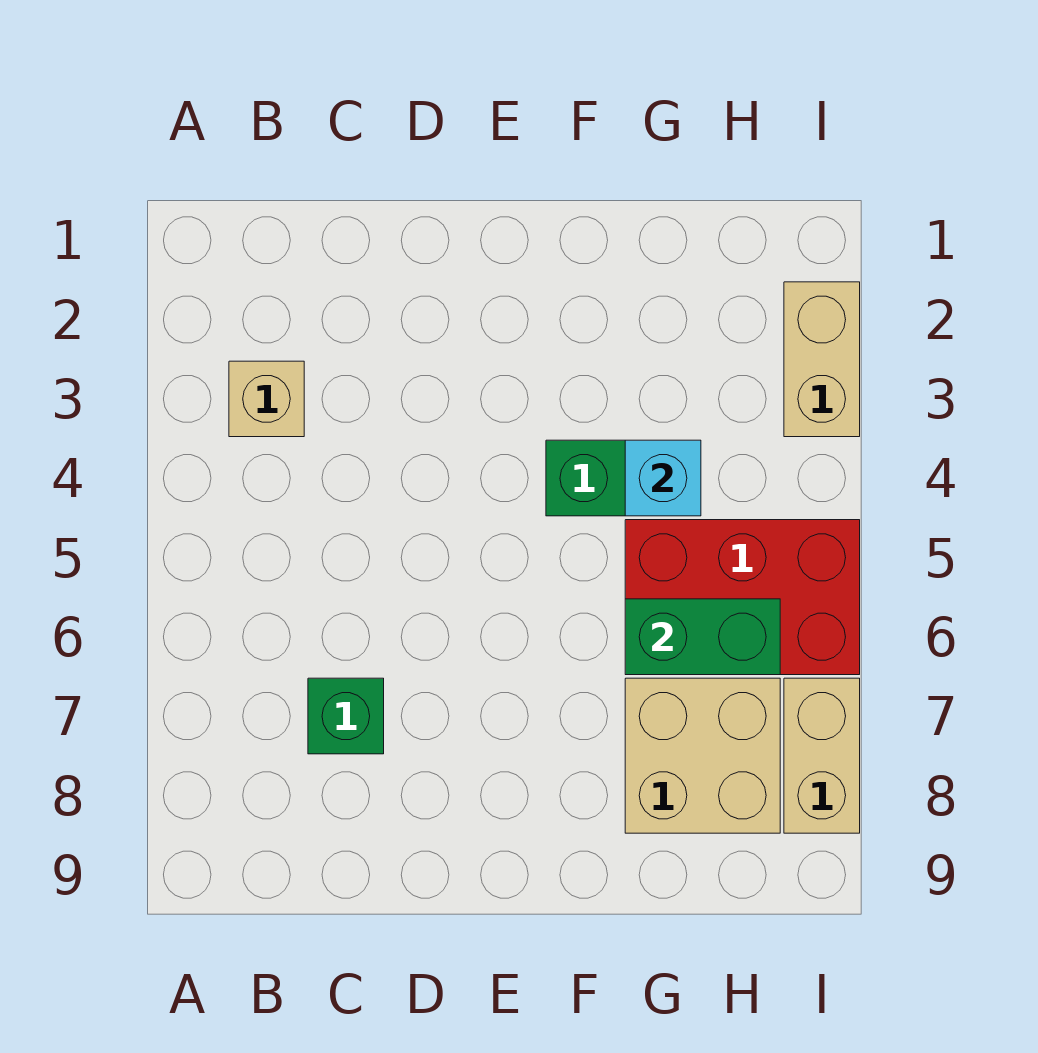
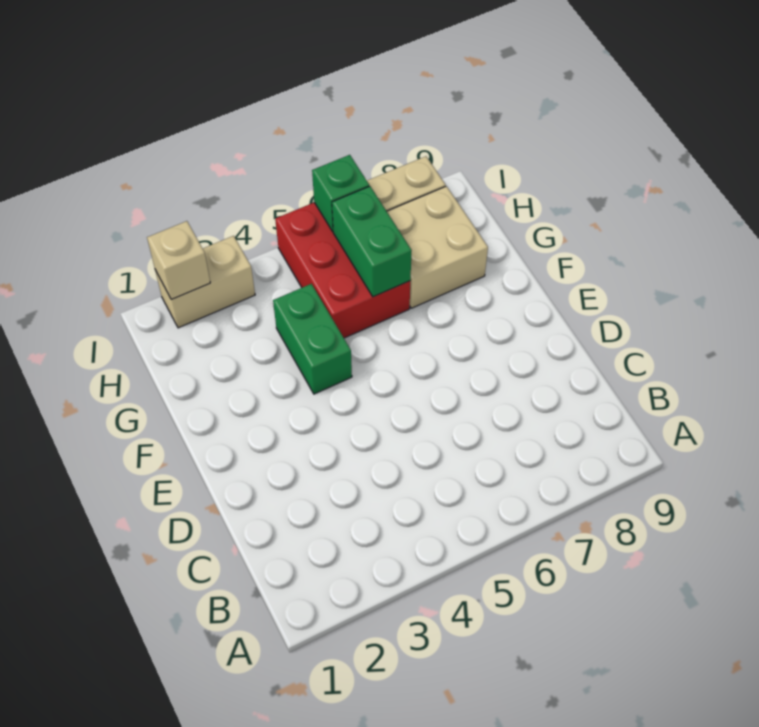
tan 1x1 brick [229,361,304,437] -> tan 1x1 brick moved to [147,221,210,299]
green 1x1 brick [308,678,384,754] -> green 1x1 brick moved to [312,155,369,231]
cyan 1x1 brick [625,440,701,516] -> none

